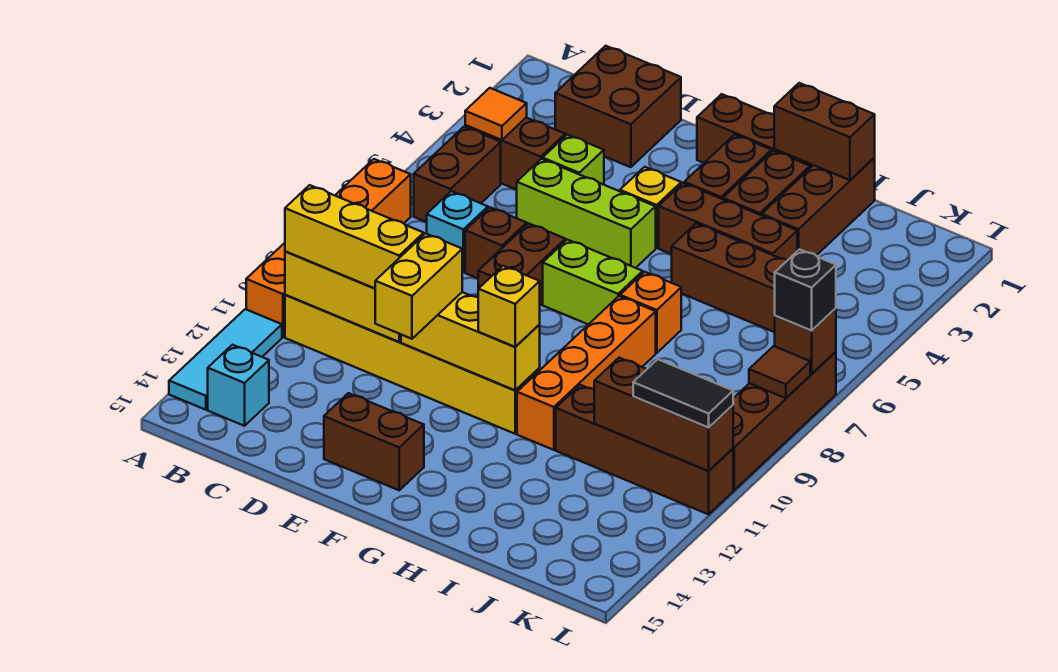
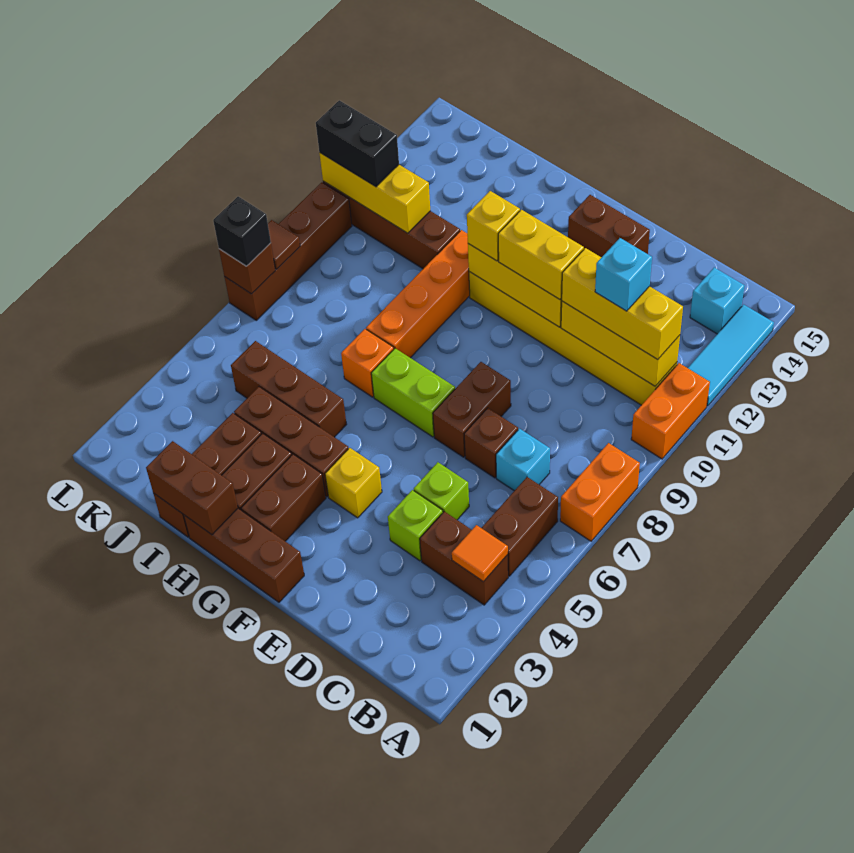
brown 2x2 brick [555,46,681,167] -> none
none -> cyan 1x1 brick [595,238,652,311]
lime 1x3 brick [517,159,656,268] -> lime 1x1 brick [414,462,469,520]
yellow 1x2 brick [375,233,462,339] -> yellow 1x2 brick turned to [498,210,584,300]
brown 1x3 brick [594,358,733,471] -> yellow 1x3 brick [319,152,430,233]
black 1x2 tile [633,359,733,428] -> black 1x2 brick [316,100,399,187]

